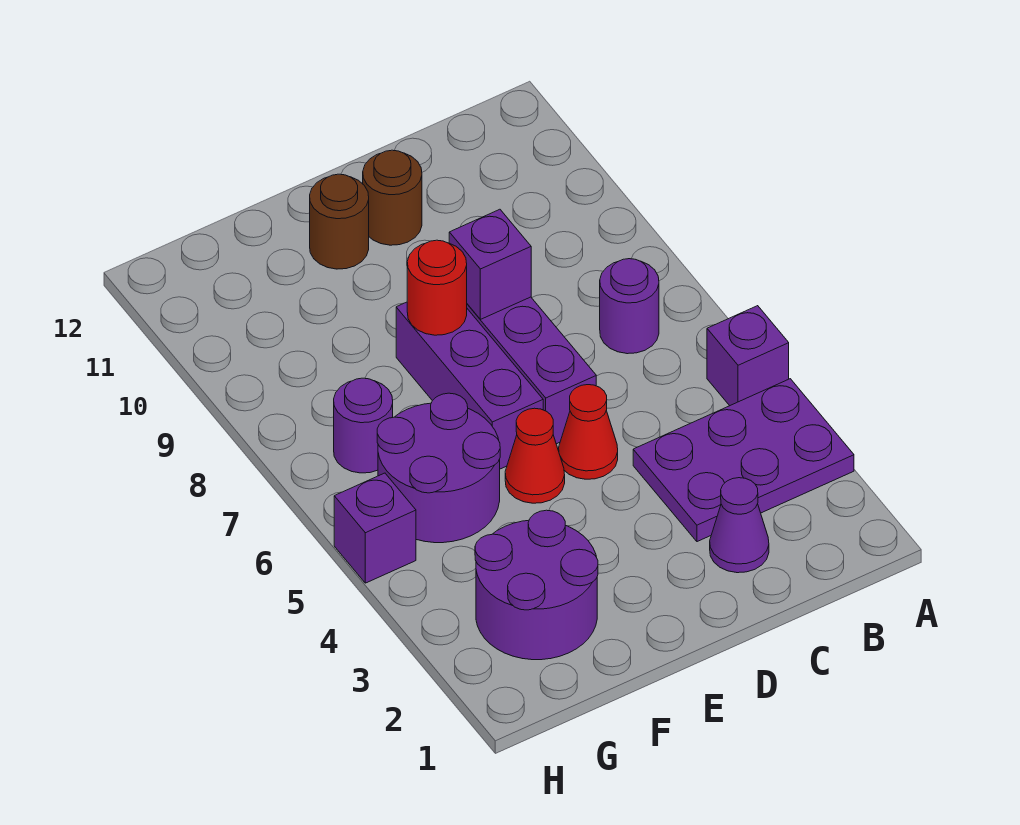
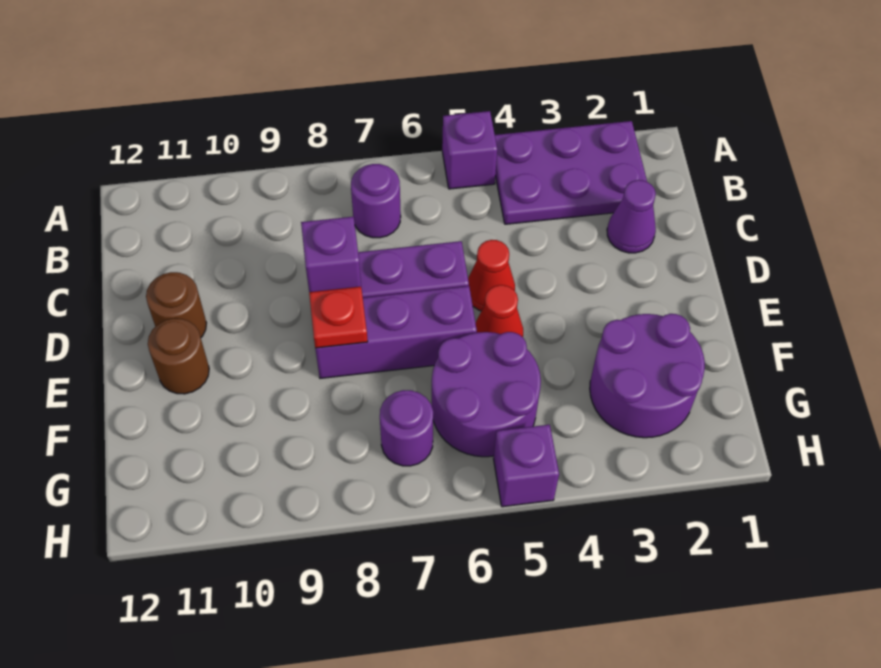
purple 2x3 plate [633,379,854,542] -> purple 2x3 plate turned to [495,121,647,224]
red 1x1 round brick [407,240,467,335] -> red 1x1 plate [309,287,368,348]

